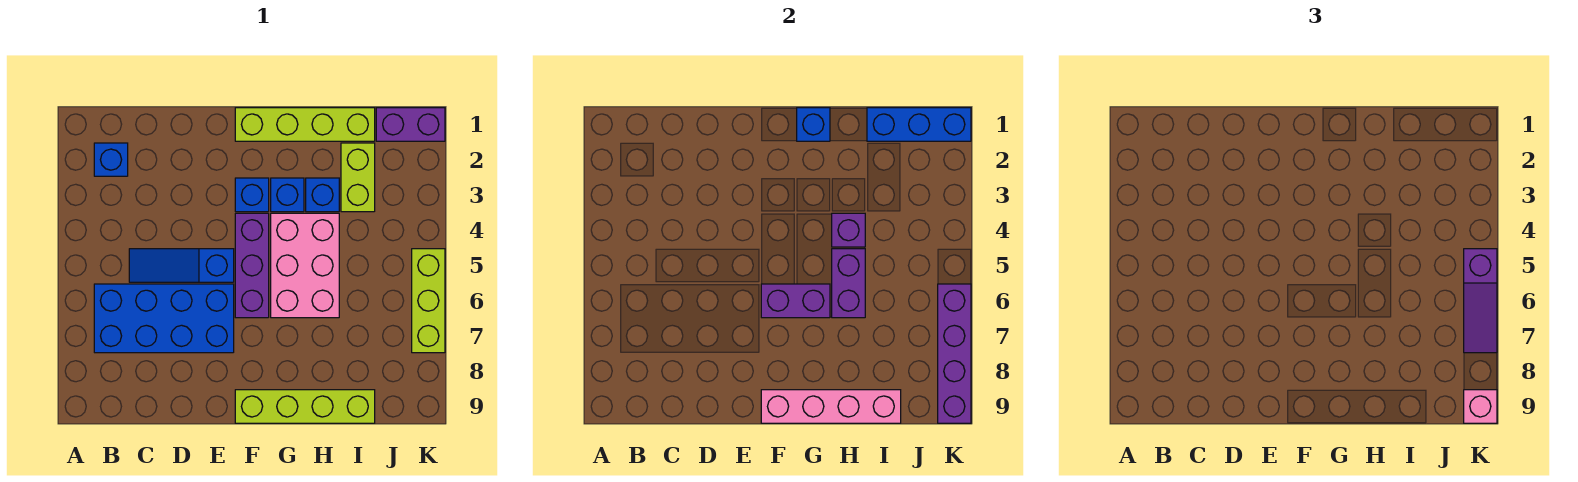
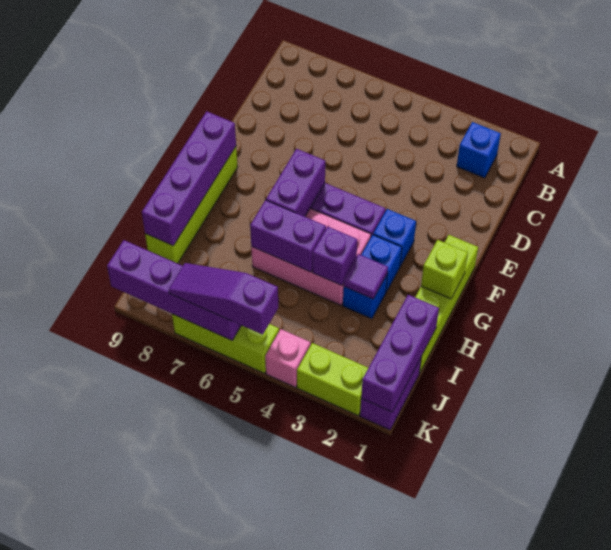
blue 2x4 brick [94,284,234,353] -> none
blue 1x3 slope [129,249,234,282] -> none
pink 1x4 brick [761,390,901,423] -> purple 1x4 brick [142,111,236,246]
blue 1x1 brick [797,108,830,141] -> lime 1x1 brick [421,240,468,299]
none -> purple 1x1 tile [343,254,388,299]
blue 1x3 brick [867,108,971,141] -> purple 1x3 brick [361,295,439,412]
lime 1x2 brick [341,143,375,212] -> lime 1x2 brick moved to [297,343,368,416]
pink 1x1 brick [1464,390,1497,423] -> pink 1x1 brick moved to [265,329,311,387]

